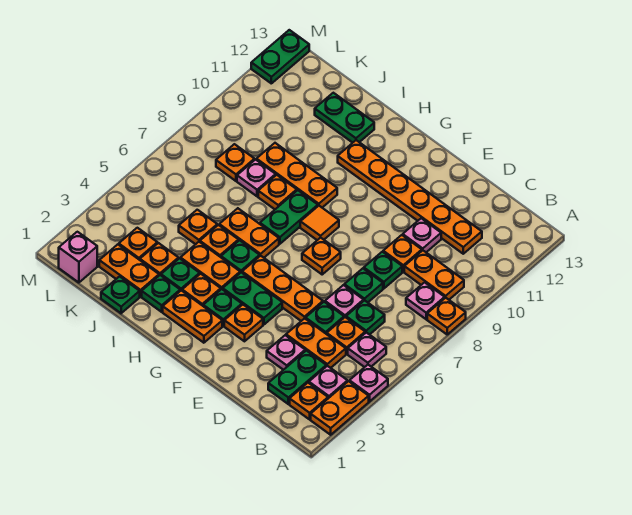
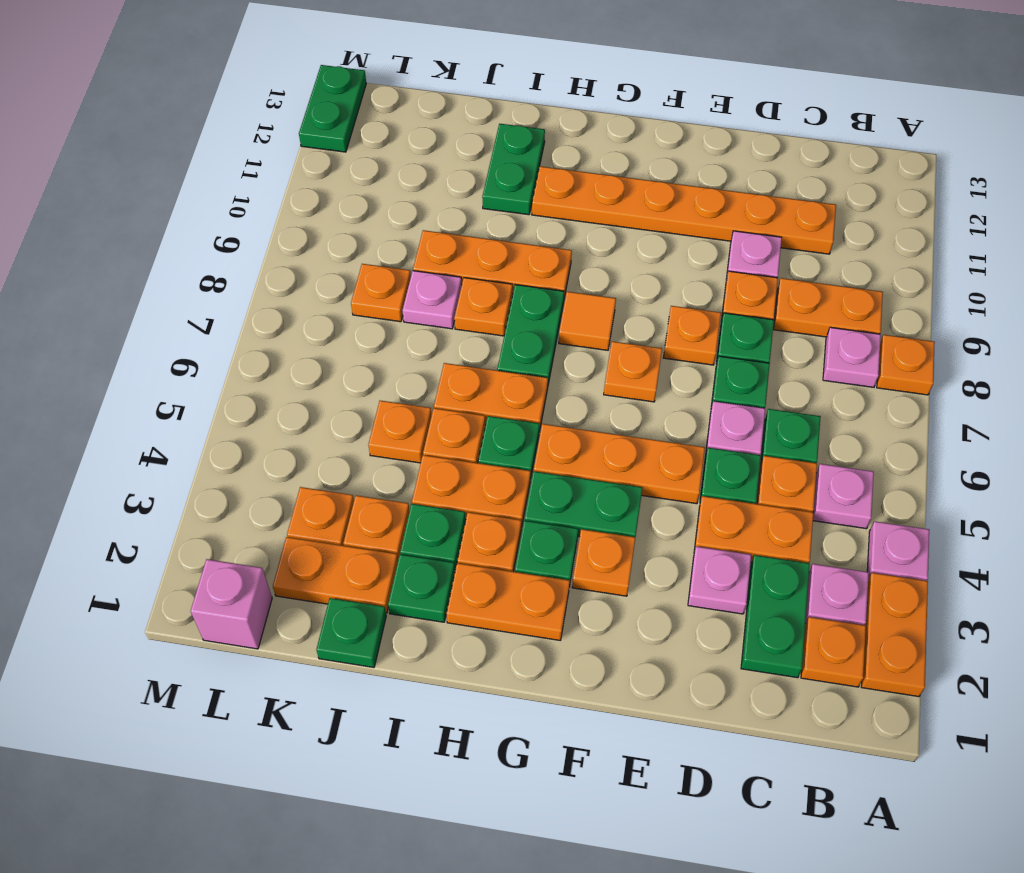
none -> orange 1x1 plate [663,306,721,365]
green 1x2 plate [315,93,374,143] -> green 1x2 plate turned to [482,124,545,215]

